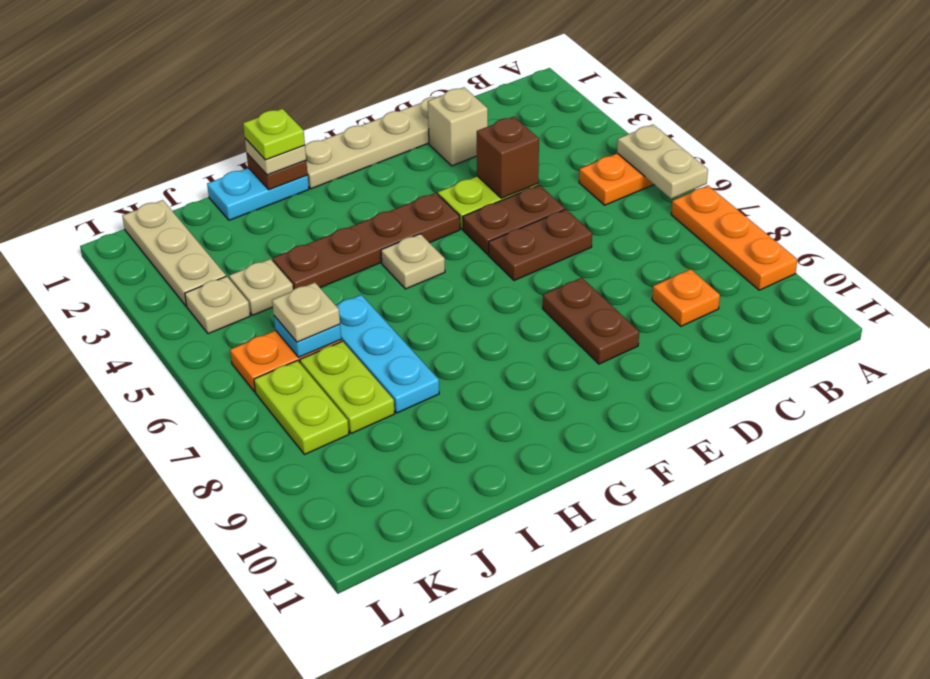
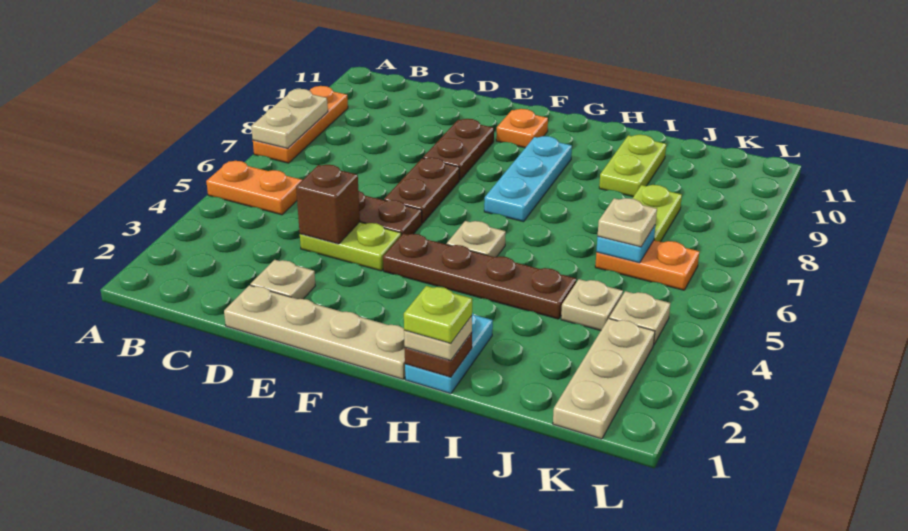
tan 1x2 plate [617,125,708,199] -> tan 1x2 plate moved to [251,89,328,148]
orange 1x1 plate [652,269,720,326] -> orange 1x1 plate moved to [496,109,548,148]
tan 1x1 brick [428,87,488,166] -> tan 1x1 plate [251,260,315,299]
brown 1x2 plate [489,209,592,280] -> brown 1x2 plate turned to [384,158,459,223]
cyan 1x2 plate [207,168,309,220] -> cyan 1x2 plate turned to [405,313,493,394]
cyan 1x3 plate [336,295,439,413] -> cyan 1x3 plate moved to [484,136,572,222]
lime 1x2 plate [254,361,349,455] -> lime 1x2 plate moved to [599,135,666,197]

